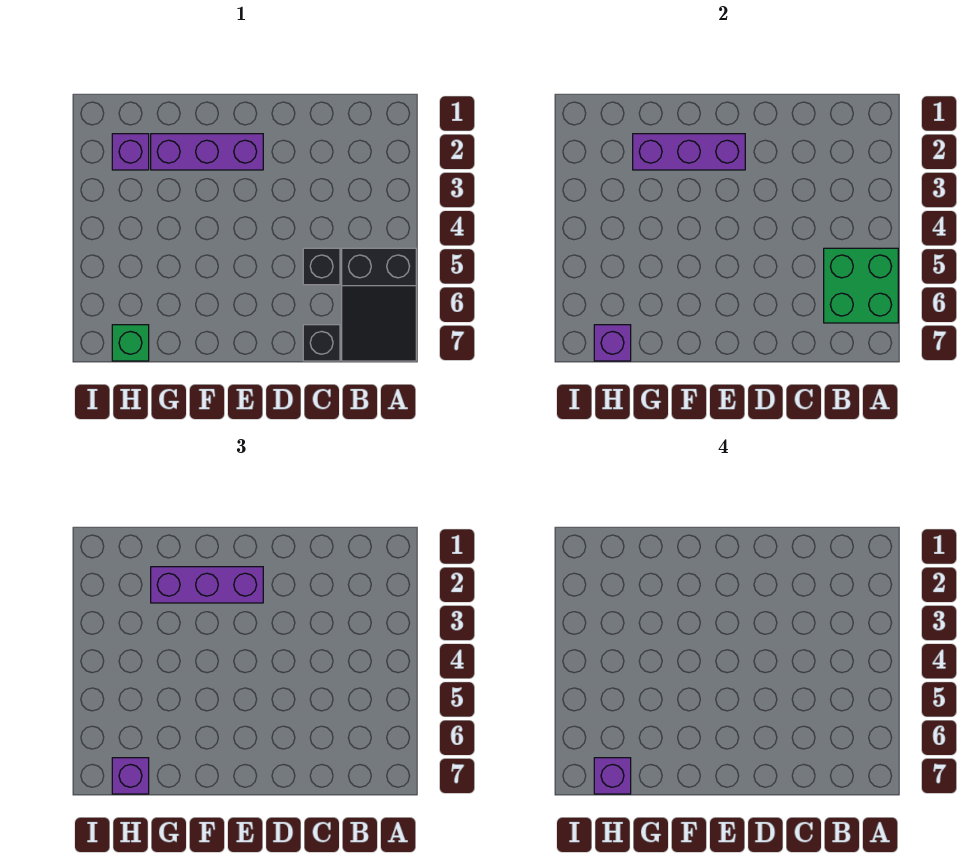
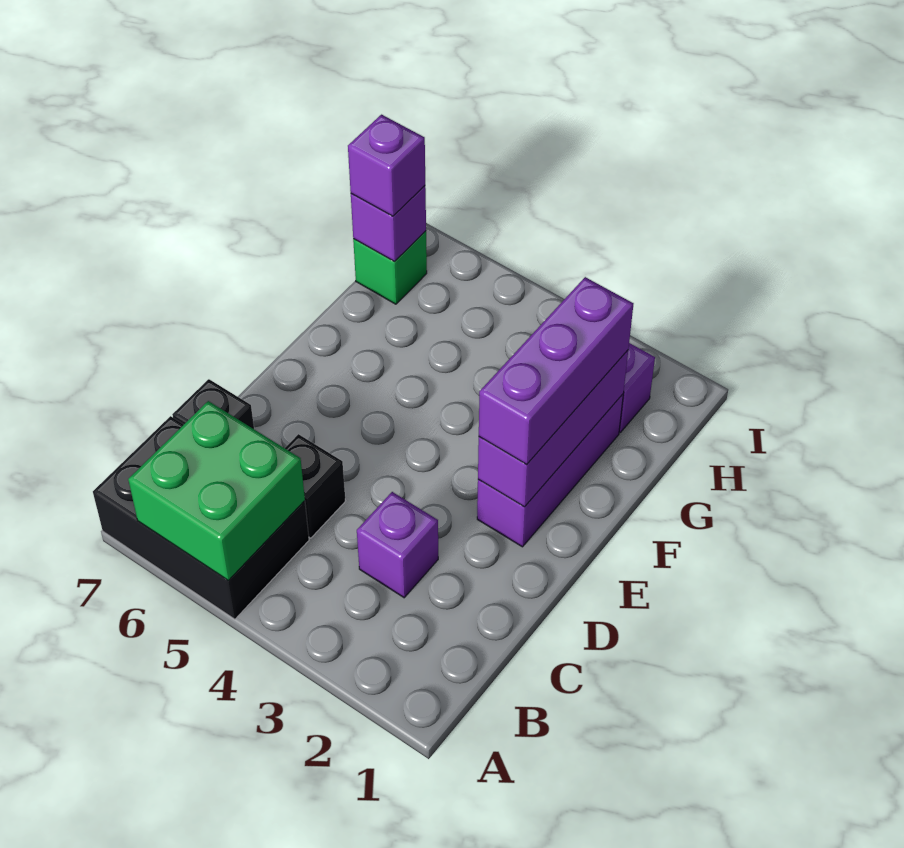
black 2x3 slope [342,248,416,361] -> black 2x3 brick [93,416,309,619]
purple 1x1 brick [594,758,631,794] -> purple 1x1 brick moved to [357,492,438,598]

